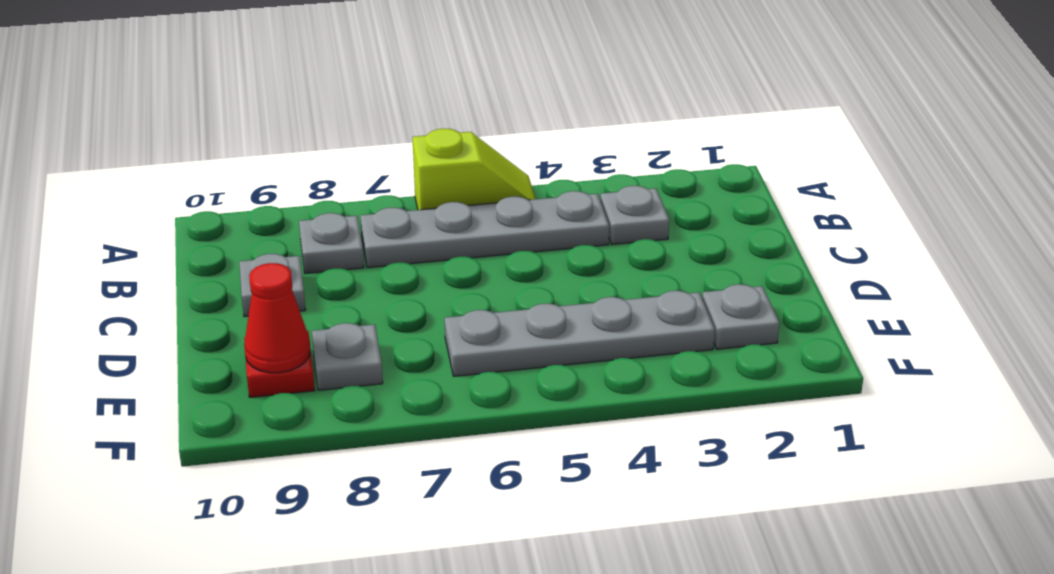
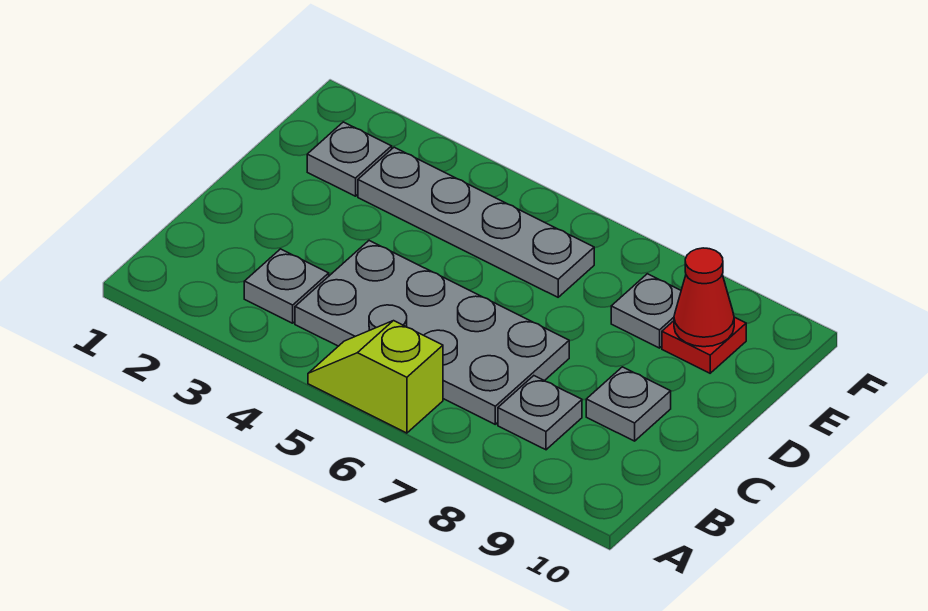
grey 1x4 plate [360,191,609,268] -> grey 2x4 plate [295,241,569,424]

